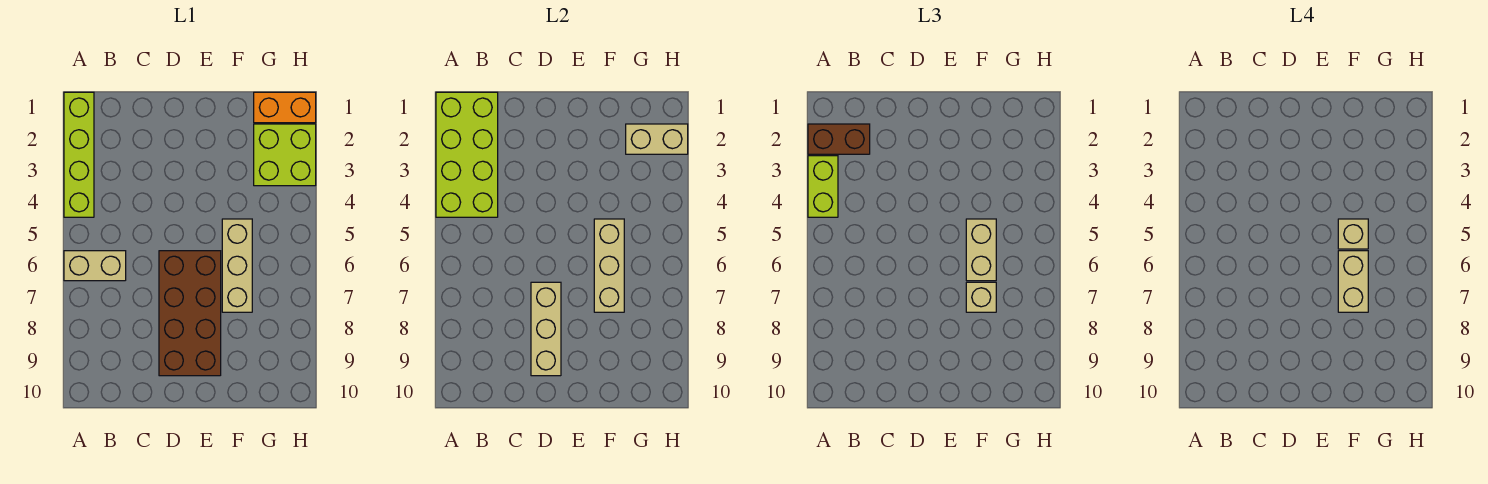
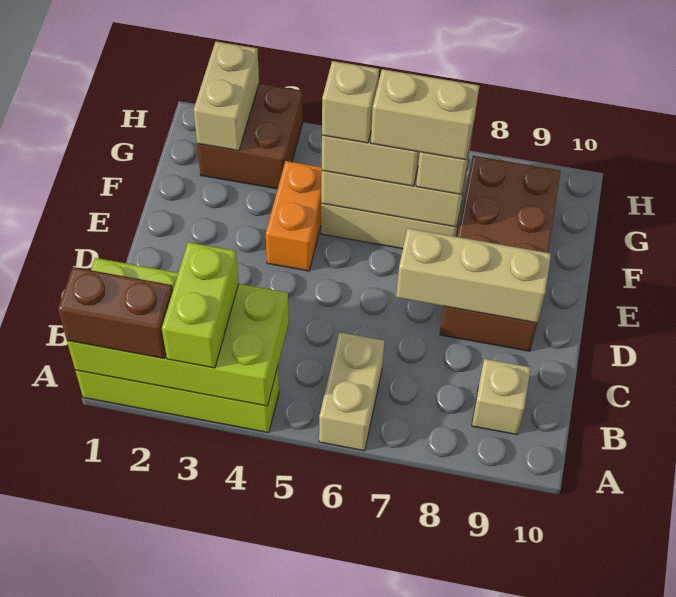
brown 1x2 brick [808,124,870,154] -> brown 1x2 brick turned to [58,267,173,358]
lime 1x2 brick [808,156,838,217] -> lime 1x2 brick turned to [162,242,239,368]
none -> tan 1x1 brick [472,359,531,435]
brown 2x4 brick [159,251,221,376] -> brown 2x4 brick turned to [440,156,561,351]
orange 1x2 brick [254,92,316,123] -> orange 1x2 brick moved to [266,161,322,271]
lime 2x2 brick [254,124,316,186] -> brown 2x2 brick [197,83,303,189]

